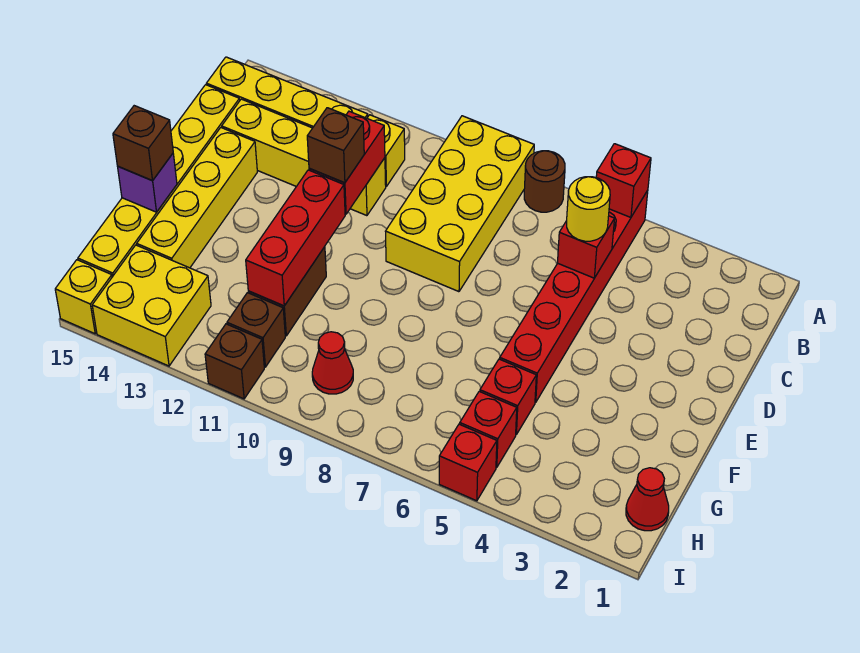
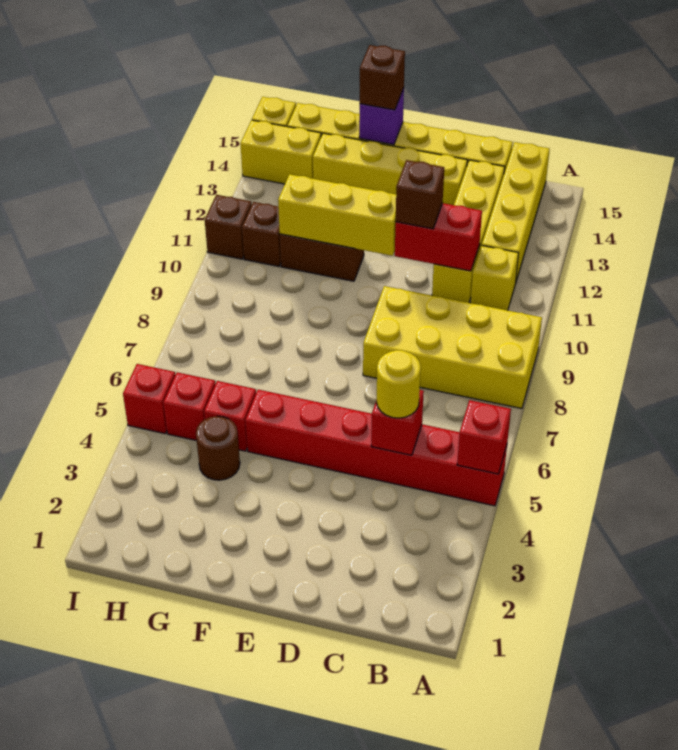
brown 1x1 round brick [524,151,565,212] -> brown 1x1 round brick moved to [196,416,240,480]
red 1x3 brick [246,170,345,306] -> yellow 1x3 brick [278,174,396,256]
red 1x1 cone [626,468,669,531] -> none
red 1x1 cone [312,332,353,394] -> none
yellow 2x2 brick [92,245,211,366] -> yellow 1x2 brick [240,120,321,184]

